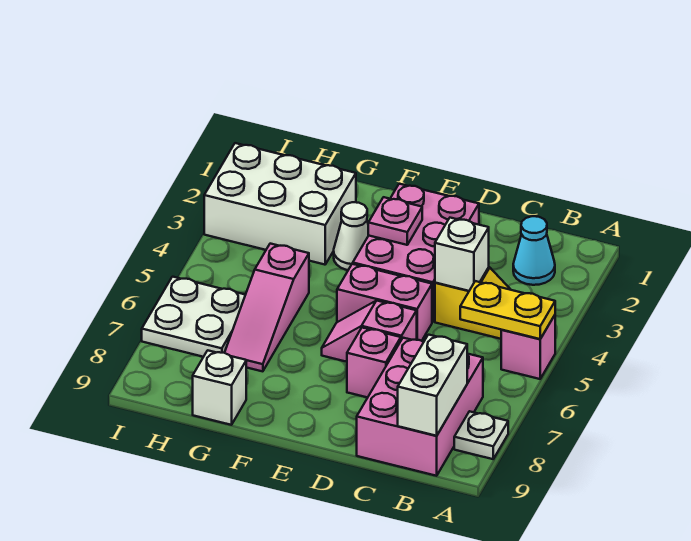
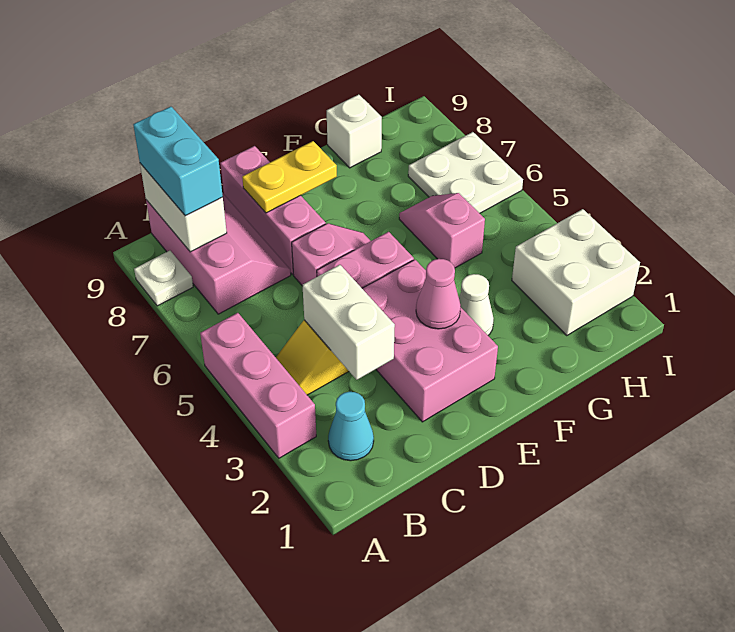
pink 1x1 brick [501,315,555,379] -> pink 1x3 brick [200,313,316,458]
yellow 1x2 plate [460,281,555,339] -> yellow 1x2 plate moved to [242,141,337,213]
pink 2x3 brick [357,338,483,476] -> pink 2x3 slope [146,193,291,314]
none -> cyan 1x2 brick [133,107,223,216]
white 1x1 brick [435,218,489,291] -> white 1x2 brick [302,265,395,380]
pink 1x1 brick [347,328,401,398] -> pink 1x3 brick [220,146,326,275]
pink 1x1 plate [368,197,422,245] -> pink 1x1 cone [416,259,461,329]
white 2x3 brick [204,143,356,265] -> white 2x2 brick [512,209,640,336]
pink 1x3 slope [225,244,309,371] -> pink 1x2 slope [399,193,485,268]

